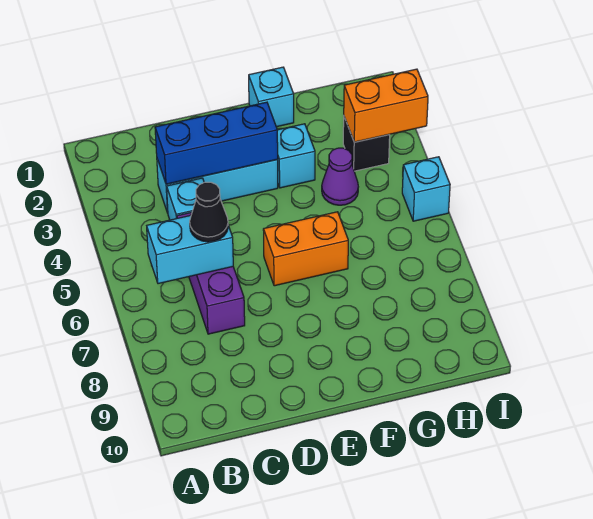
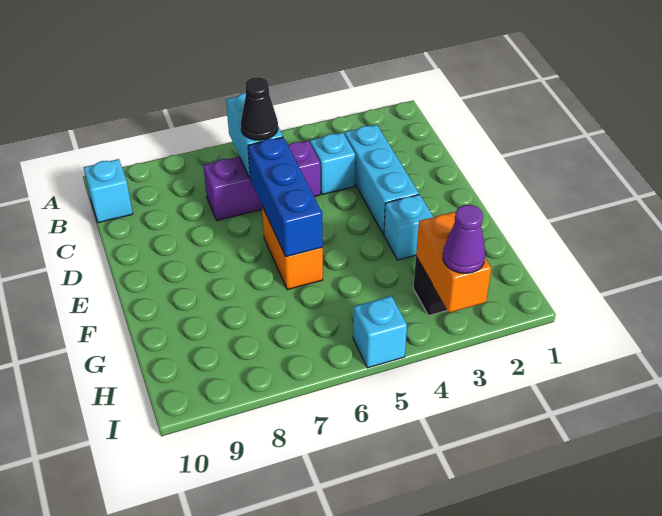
blue 1x3 brick [155,102,278,184] -> blue 1x3 brick moved to [248,137,323,257]
cyan 1x1 brick [249,67,294,127] -> cyan 1x1 brick moved to [84,159,133,223]
purple 1x1 cone [322,148,358,205] -> purple 1x1 cone moved to [443,205,485,273]

